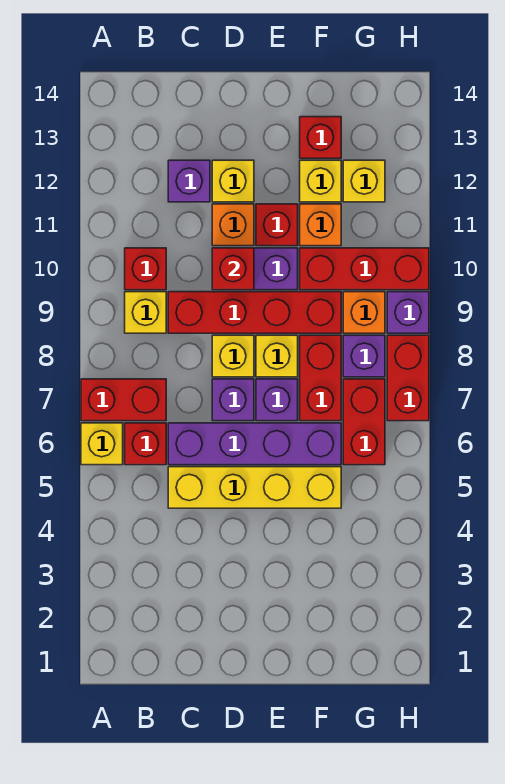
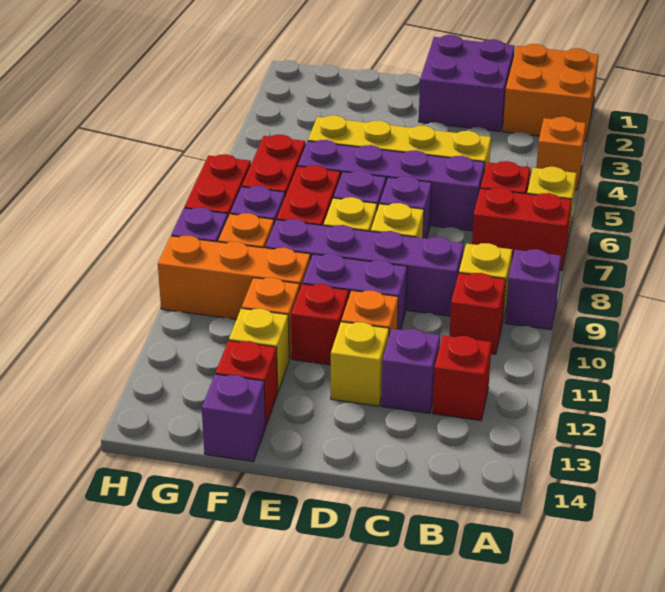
none -> orange 2x2 brick [503,44,599,141]
none -> orange 1x1 brick [536,117,586,190]
none -> purple 1x1 brick [505,249,561,330]
none -> purple 2x2 brick [419,35,515,131]
red 1x4 brick [168,292,341,333] -> purple 1x4 brick [266,219,464,316]
red 1x1 brick [212,248,254,290] -> red 1x1 brick moved to [432,336,492,421]
red 1x3 brick [300,248,429,290] -> orange 1x3 brick [158,236,311,319]
none -> purple 1x1 brick [202,374,266,462]
yellow 1x1 brick [343,160,385,202] -> none

